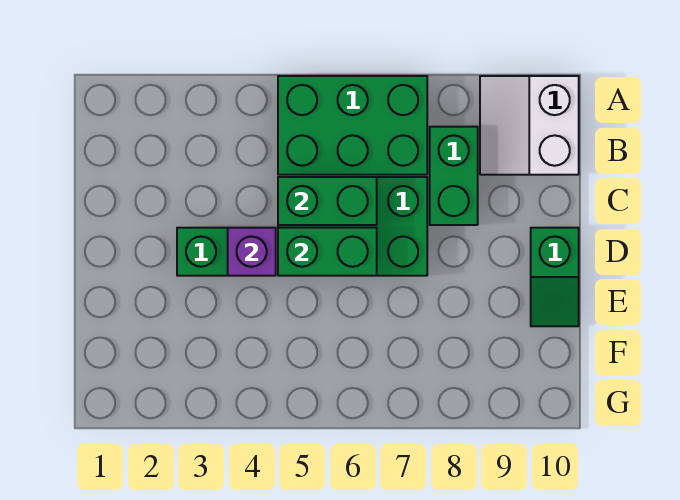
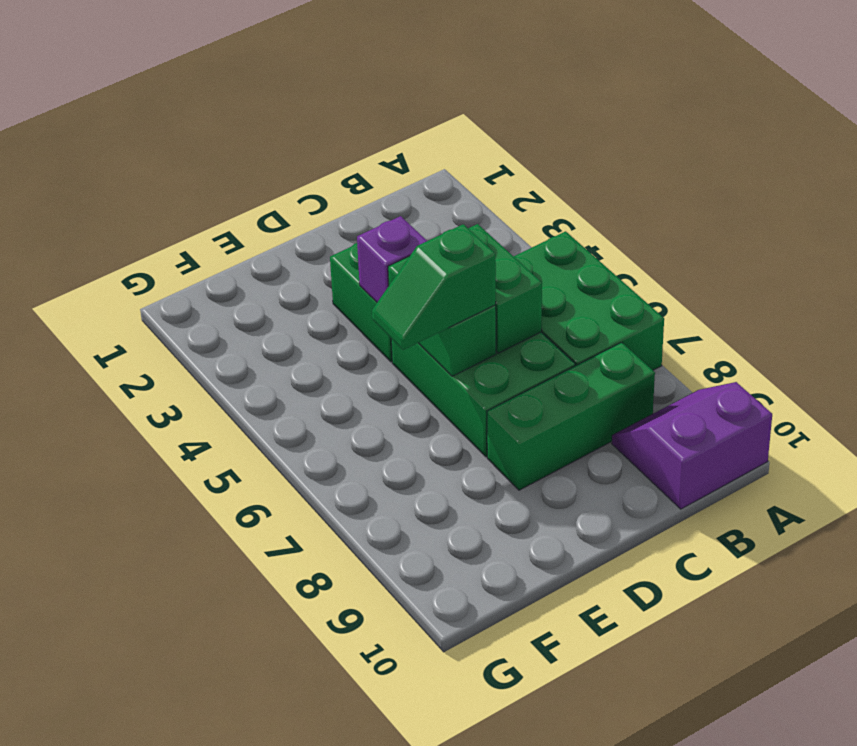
white 2x2 slope [480,76,579,175] -> purple 2x2 slope [612,382,772,509]
green 1x2 brick [430,127,478,225] -> green 1x3 brick [487,342,655,490]
green 1x2 slope [531,228,579,326] -> green 1x2 slope moved to [372,224,496,350]

